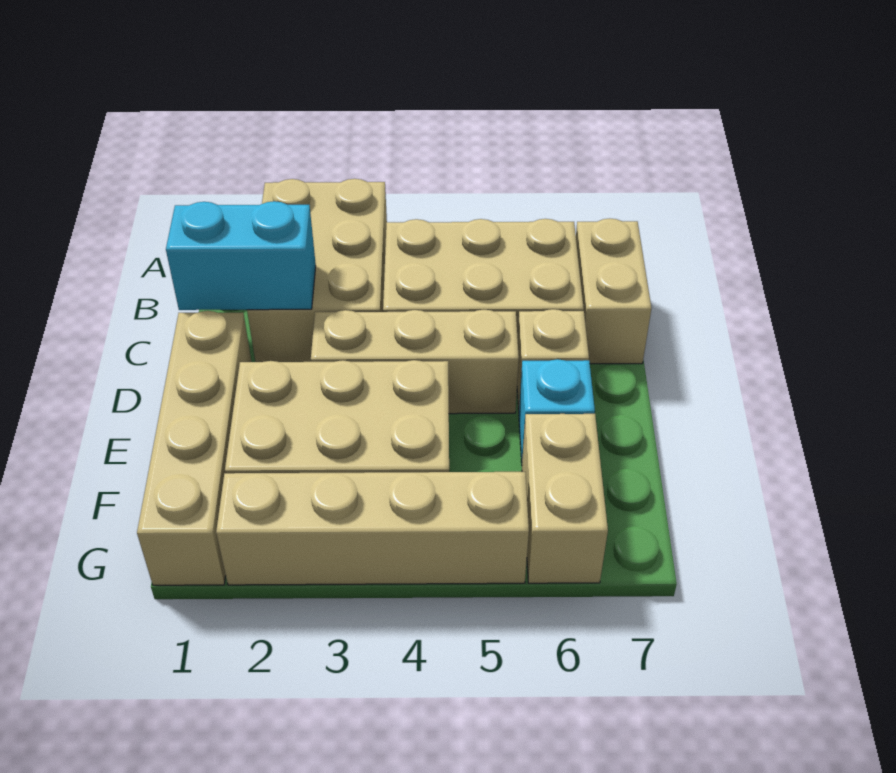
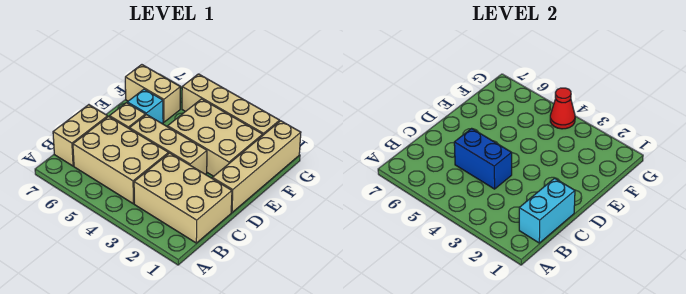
tan 2x3 brick [247,179,387,362] -> tan 2x3 brick turned to [134,153,232,243]
cyan 1x2 brick [166,201,316,310] -> cyan 1x2 brick turned to [519,178,575,243]
none -> blue 1x2 brick [454,128,512,189]
tan 1x2 brick [522,414,608,583] -> tan 1x2 brick turned to [125,65,180,122]
none -> red 1x1 cone [550,88,575,129]

